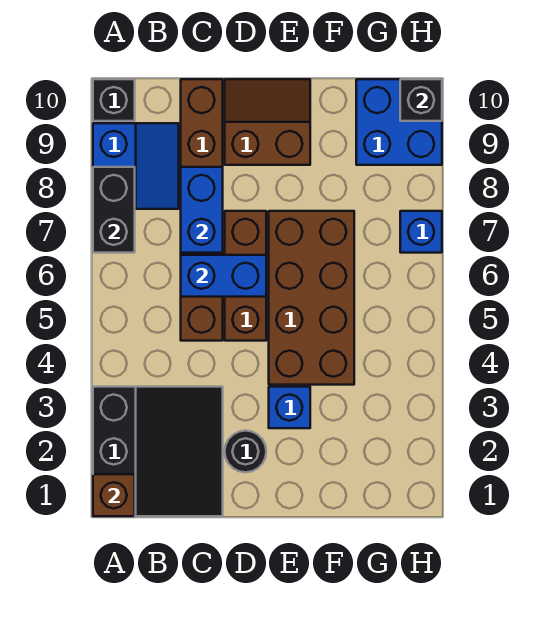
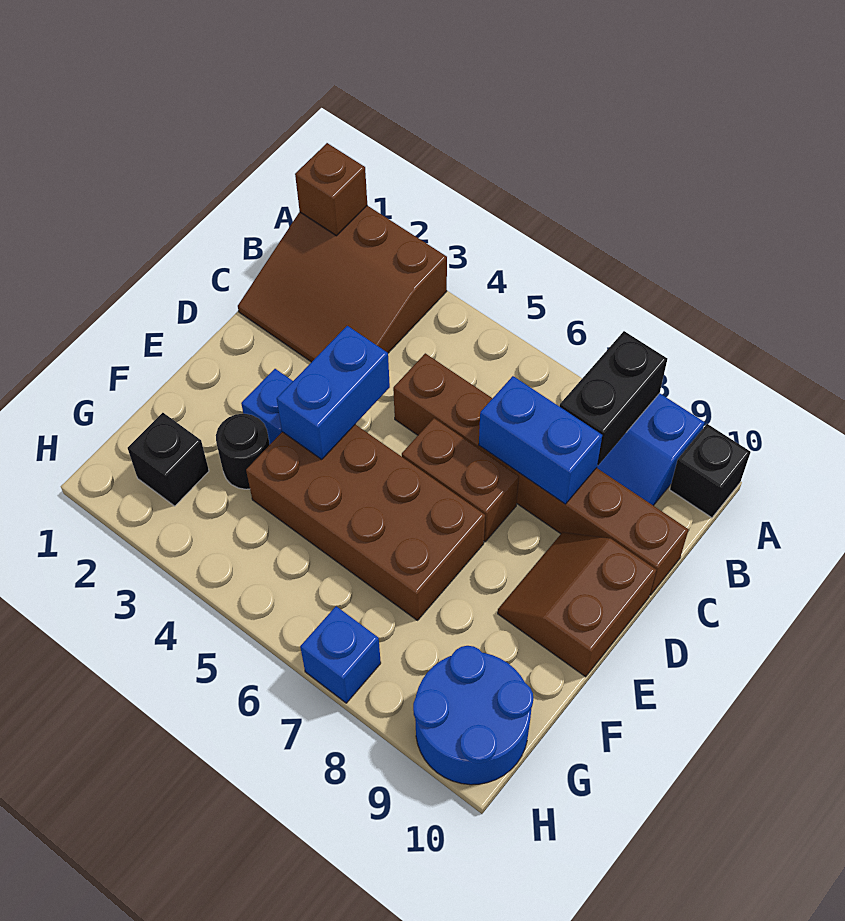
black 3x3 slope [93,387,223,516] -> brown 3x3 slope [238,206,447,362]
black 1x2 brick [93,167,135,253] -> black 1x2 brick turned to [560,331,667,465]
blue 1x2 brick [181,255,266,297] -> blue 1x2 brick moved to [277,326,390,459]
black 1x1 round brick [225,431,266,472] -> black 1x1 round brick moved to [216,414,270,489]
brown 1x3 brick [225,211,266,341] -> brown 1x2 brick [402,418,519,542]
brown 2x2 slope [225,79,310,165] -> brown 2x2 slope turned to [498,532,656,677]
blue 2x2 brick [356,79,442,165] -> blue 2x2 round brick [413,646,533,785]
black 1x1 brick [400,79,442,121] -> black 1x1 brick moved to [128,413,209,506]

